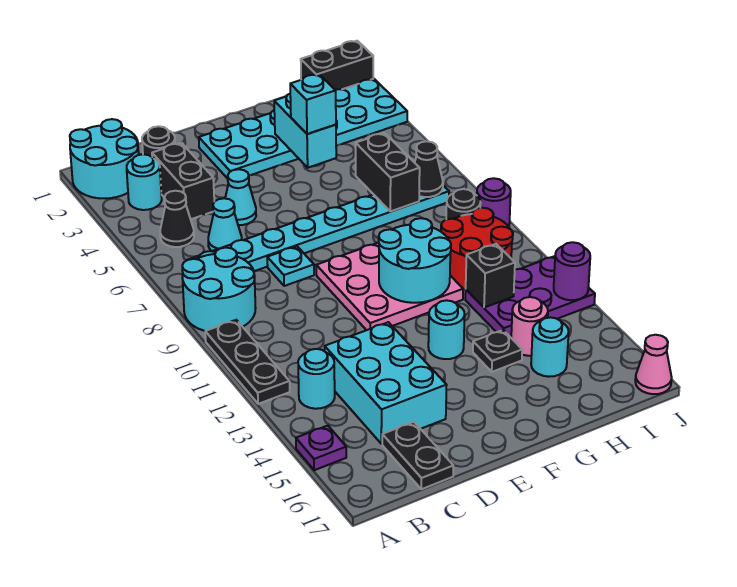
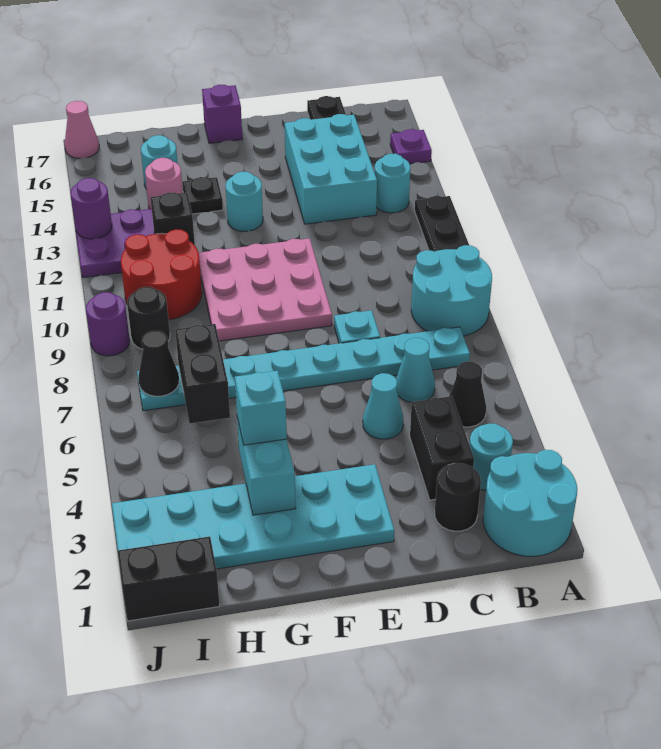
cyan 2x2 round brick [379,218,451,303] -> none
none -> purple 1x1 brick [202,85,242,143]

